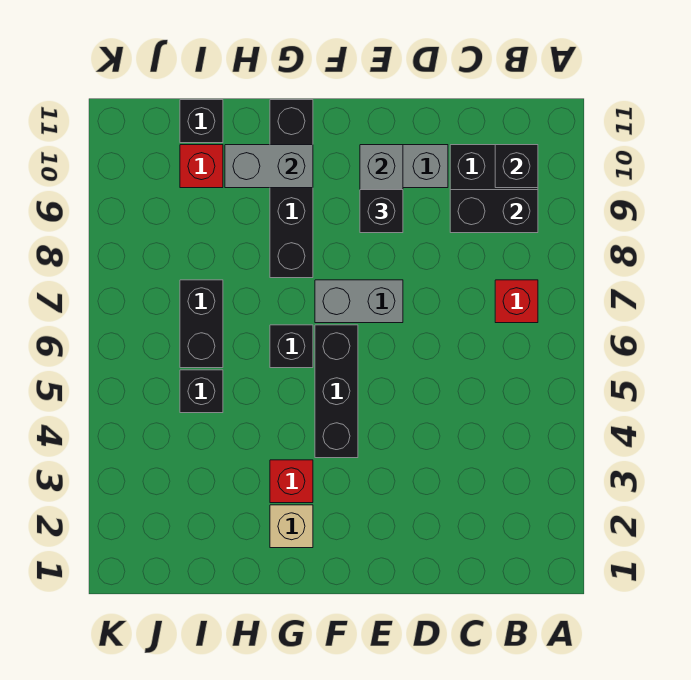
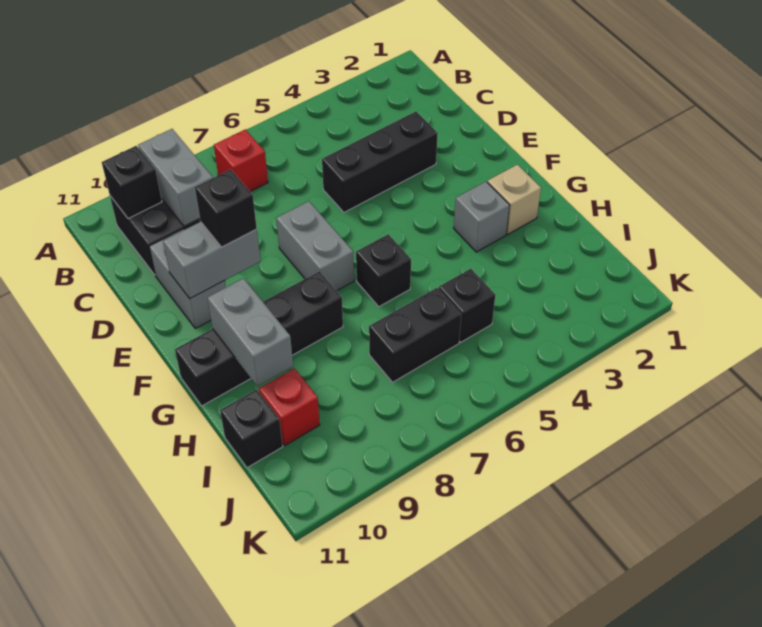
black 1x2 brick [450,190,538,233] -> grey 1x2 brick [138,129,213,226]
black 1x3 brick [315,325,358,458] -> black 1x3 brick moved to [322,112,438,212]
red 1x1 brick [270,460,313,503] -> grey 1x1 brick [454,182,510,252]

